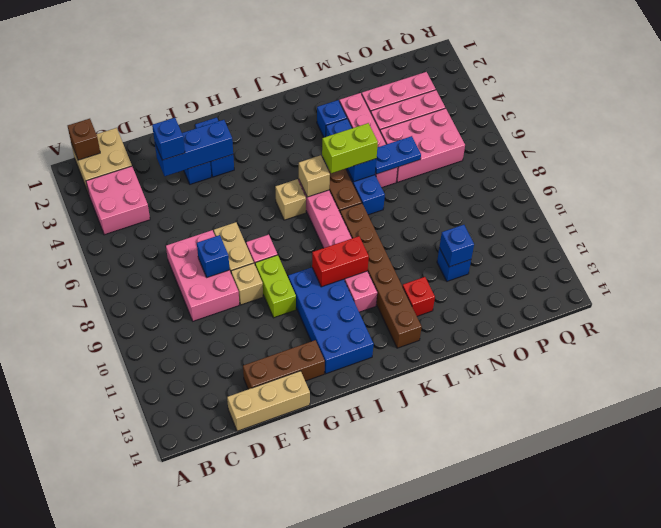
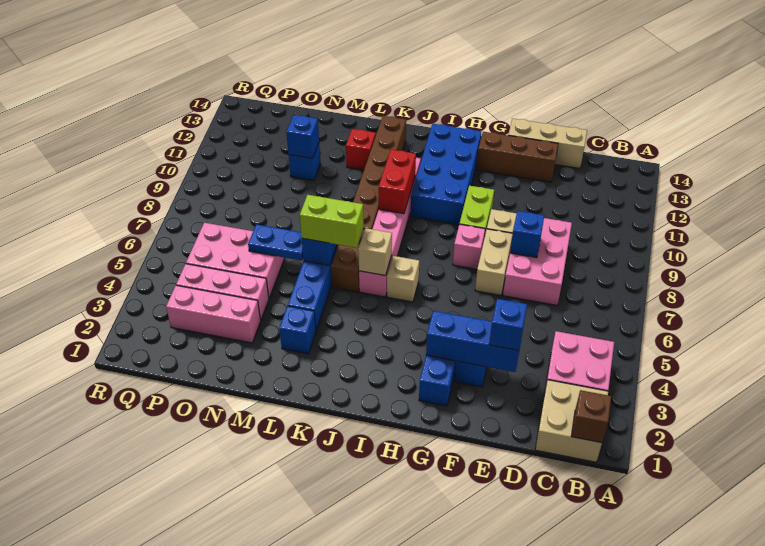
red 1x2 brick [312,236,369,287] -> red 1x2 brick turned to [379,149,416,214]
pink 1x4 brick [339,93,398,188] -> none

